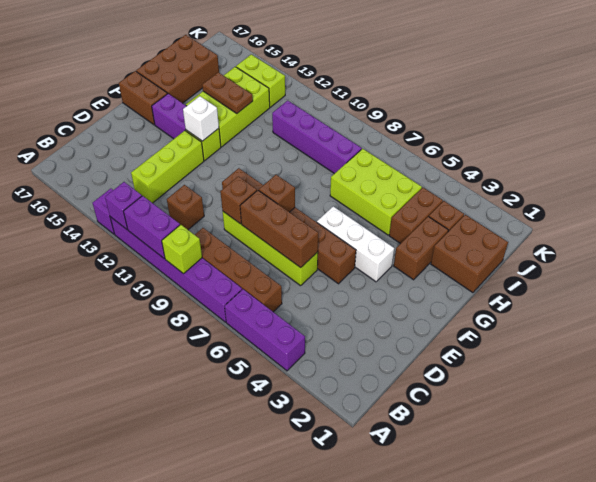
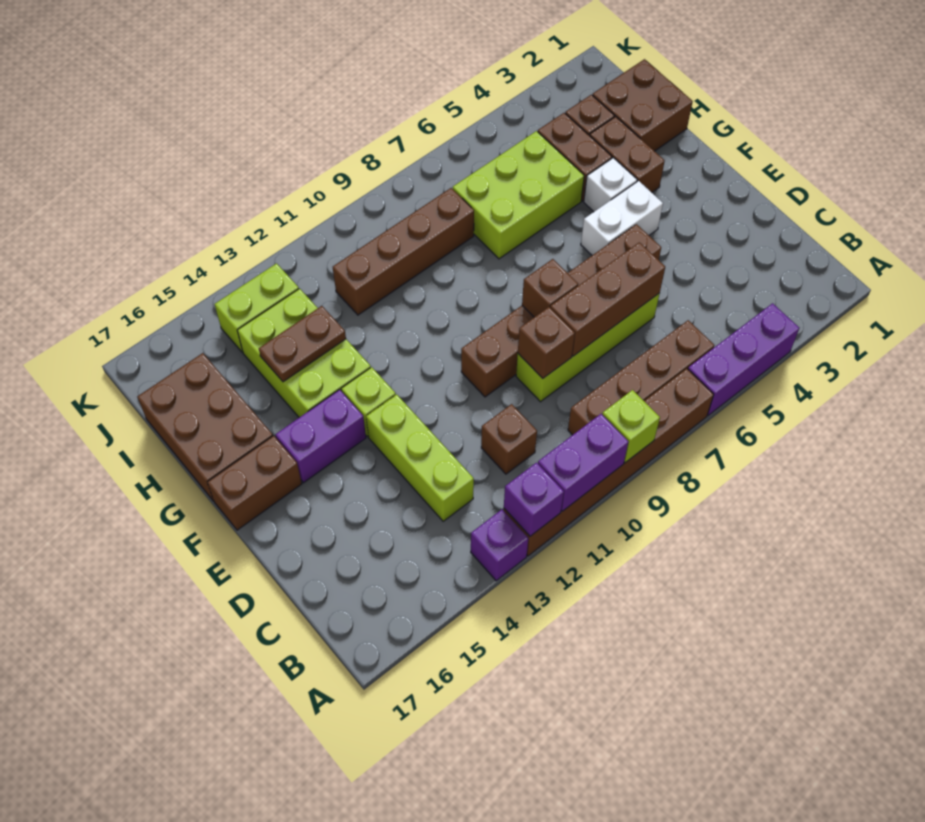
purple 1x6 brick [110,217,242,322] -> brown 1x6 brick [504,369,714,556]
white 1x3 brick [317,206,394,282] -> white 1x2 brick [581,181,663,255]
white 1x1 brick [183,96,219,141] -> white 1x1 brick moved to [584,158,637,212]
purple 1x4 brick [272,101,362,174] -> brown 1x4 brick [333,188,474,315]

